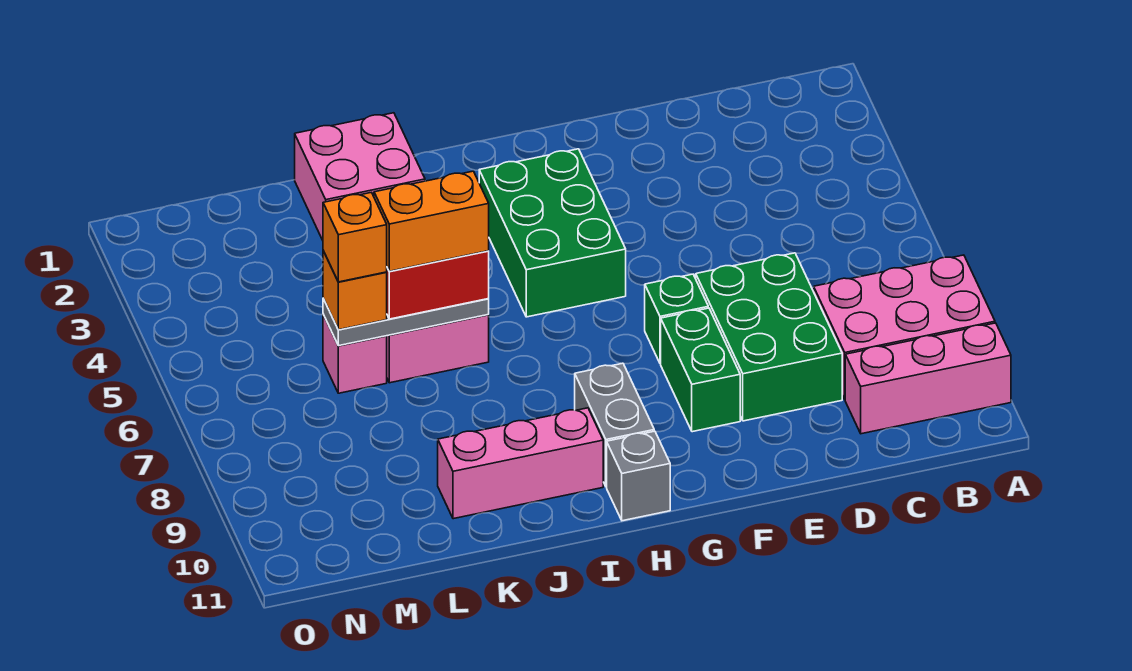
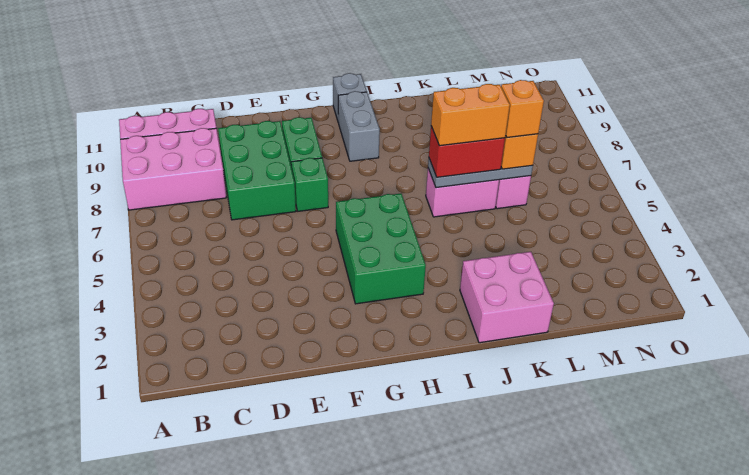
pink 1x3 brick [438,408,603,519] -> none

